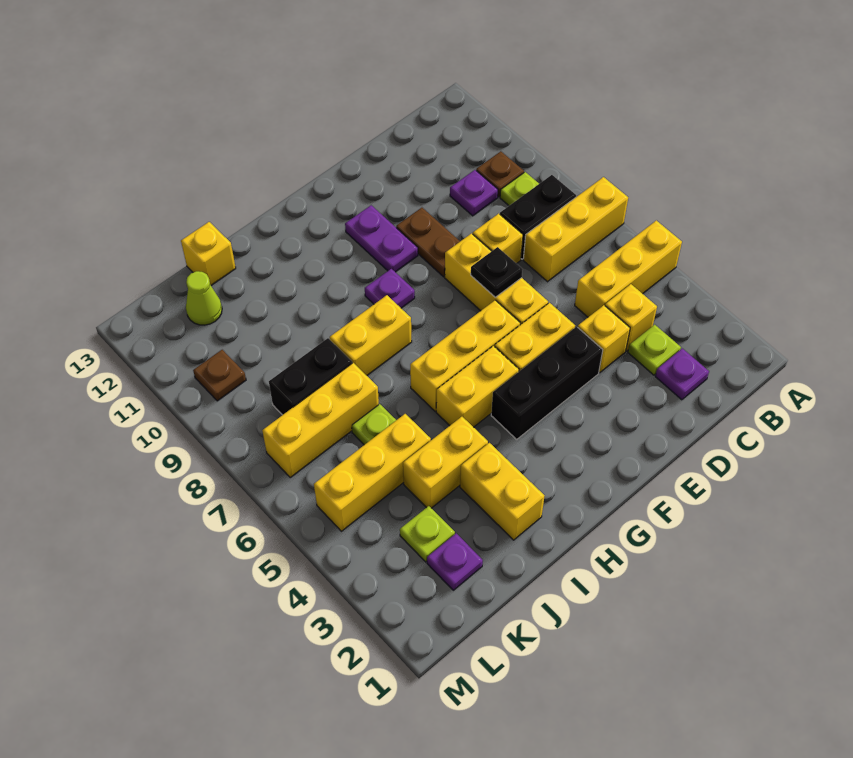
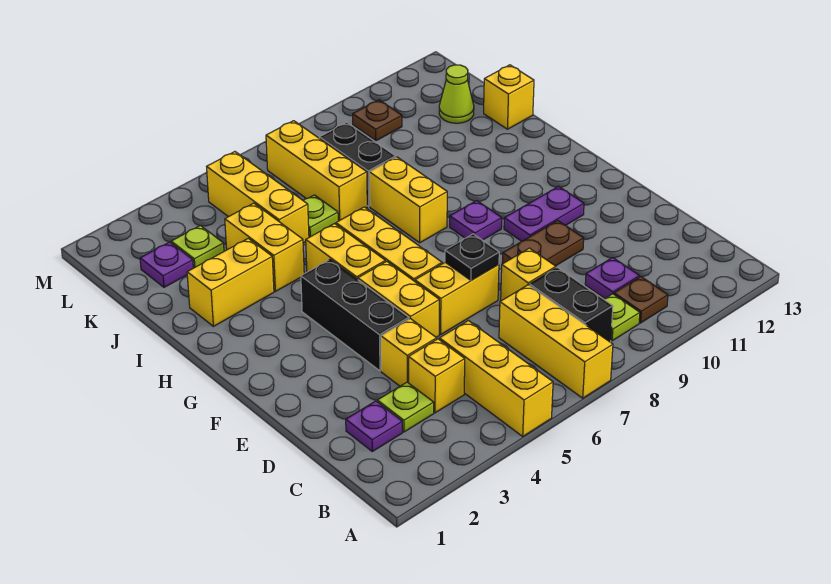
yellow 1x3 brick [445,234,548,325] -> yellow 1x2 brick [415,262,499,335]

